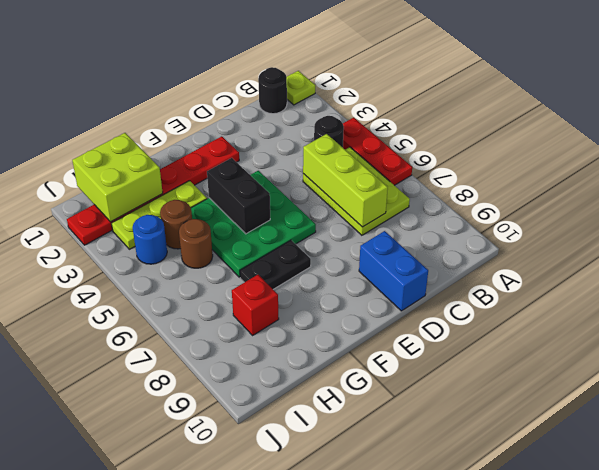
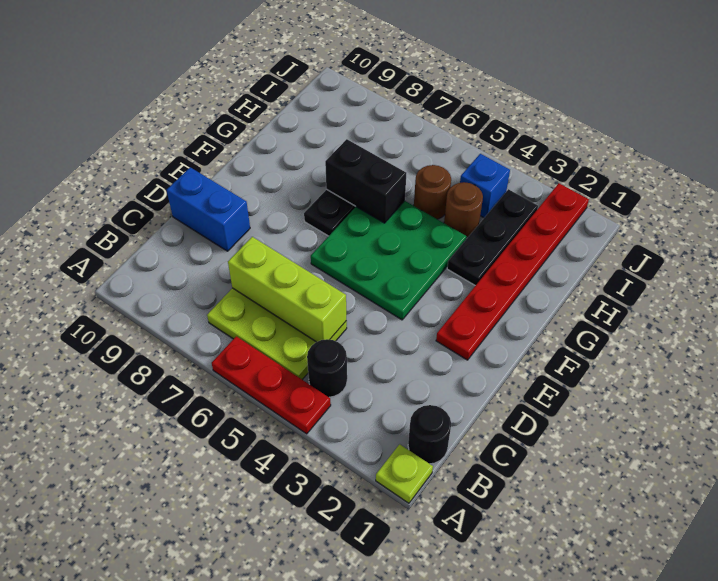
black 1x2 brick [207,158,270,234] -> black 1x2 brick moved to [325,139,406,223]
lime 1x3 plate [111,181,207,249] -> black 1x3 plate [447,189,538,286]
lime 2x2 brick [72,133,163,222] -> none
red 1x1 brick [232,275,279,335] -> none
blue 1x1 round brick [132,215,167,264] -> blue 1x1 brick [460,154,510,218]

